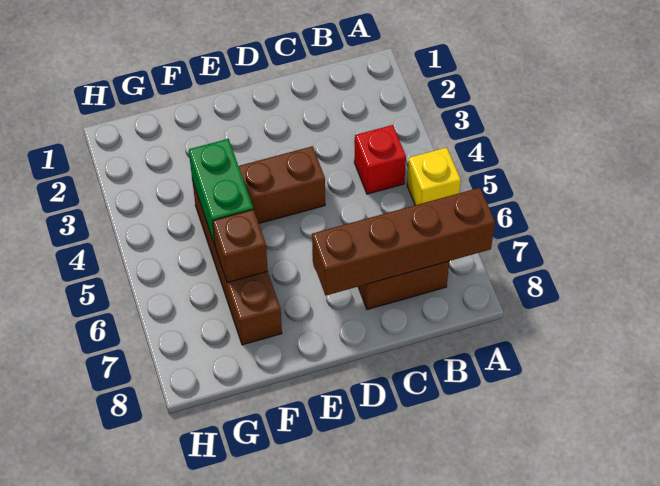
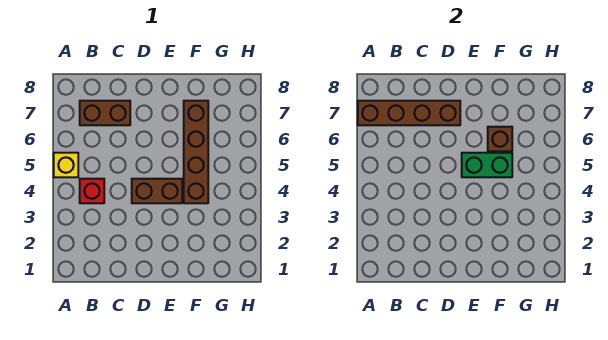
green 1x2 brick [189,139,253,245] -> green 1x2 brick turned to [462,153,512,177]

